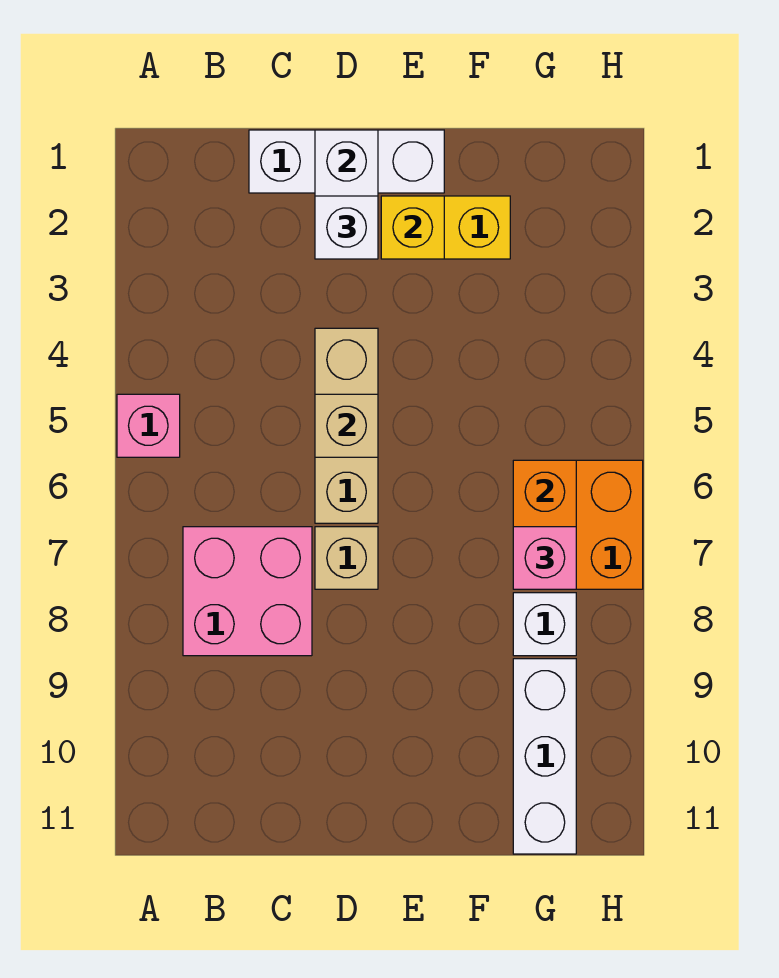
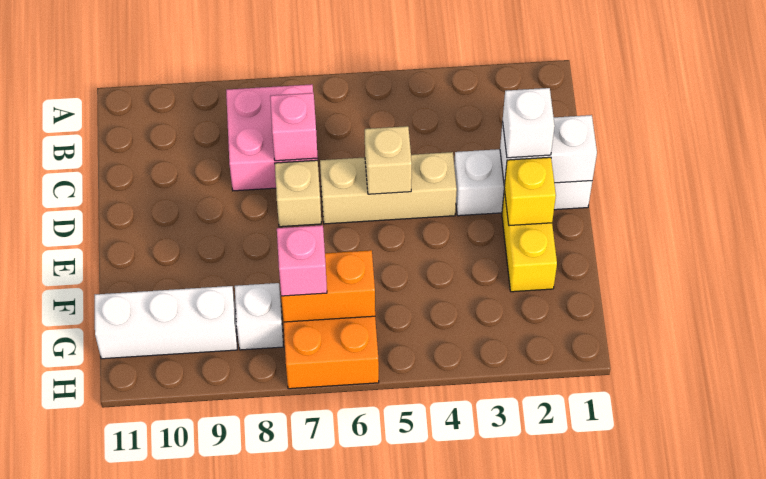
pink 1x1 brick [117,394,180,457] -> pink 1x1 brick moved to [270,93,318,161]
white 1x3 brick [249,130,444,193] -> white 1x3 brick turned to [454,149,592,216]

